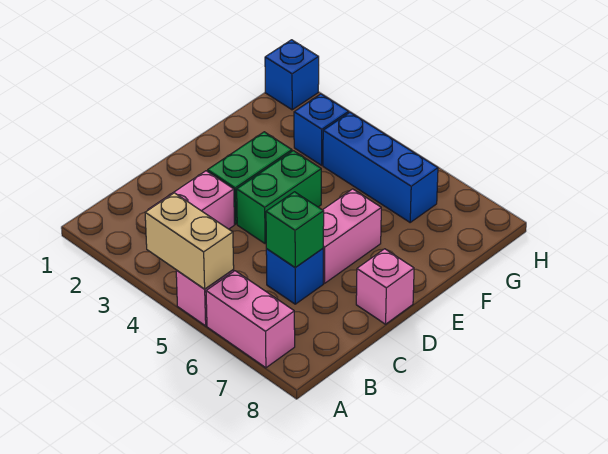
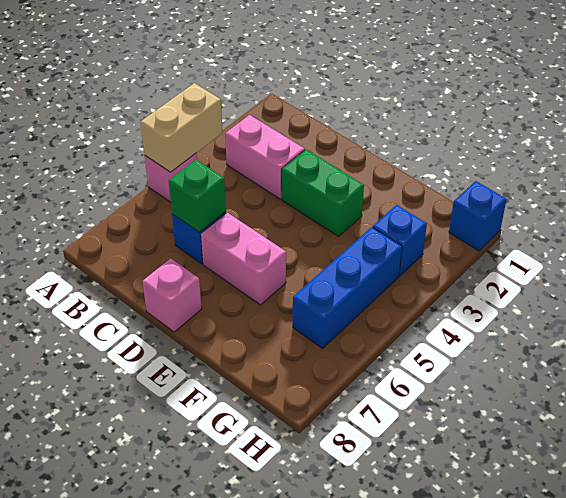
pink 1x2 brick [206,271,295,368] -> none
green 1x2 brick [237,151,321,244] -> none

